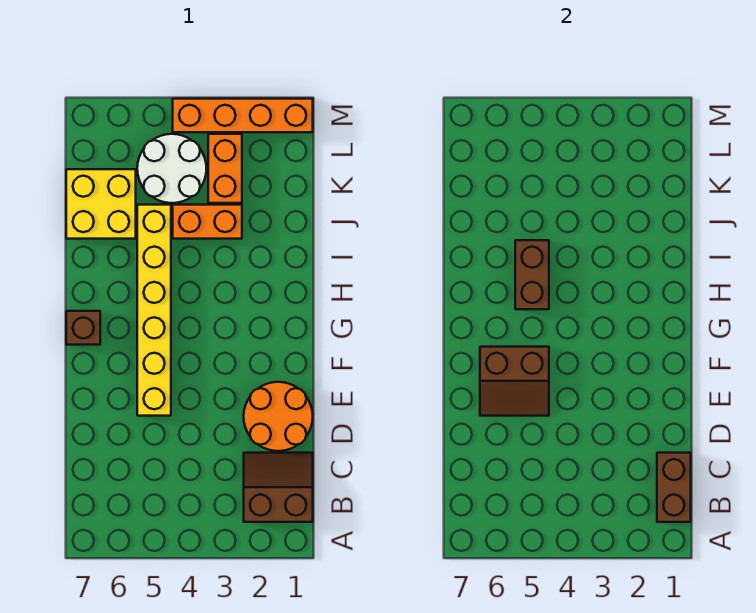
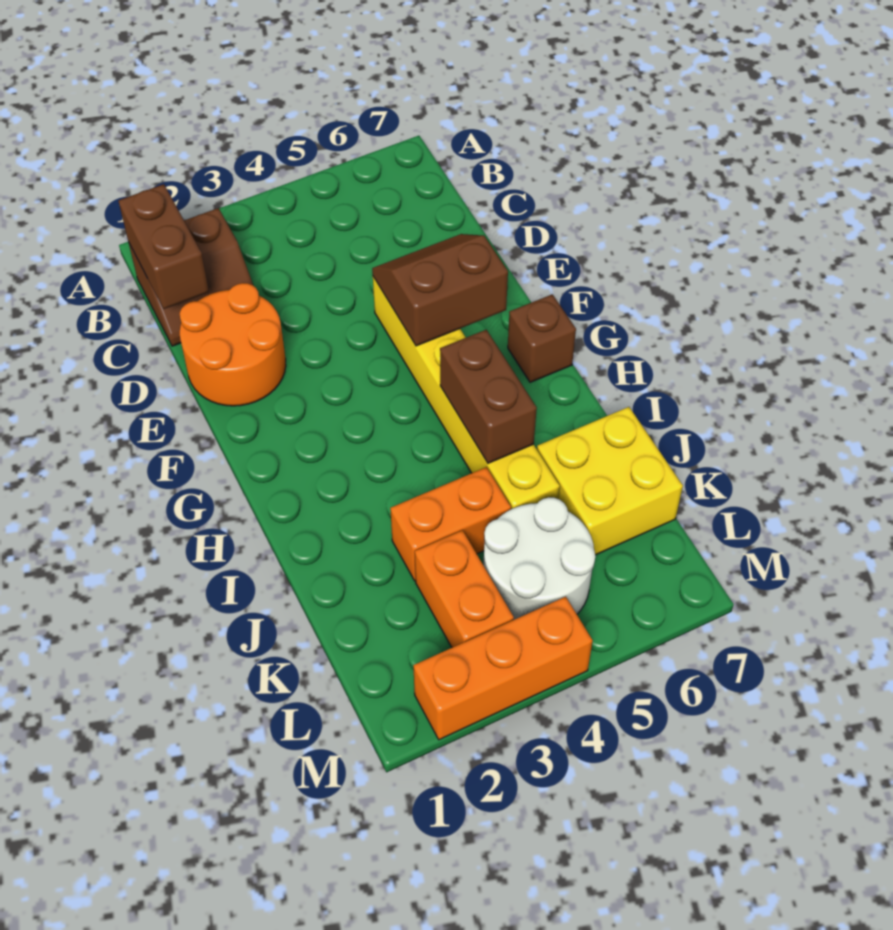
orange 1x4 brick [173,99,313,132] -> orange 1x3 brick [413,597,593,740]

